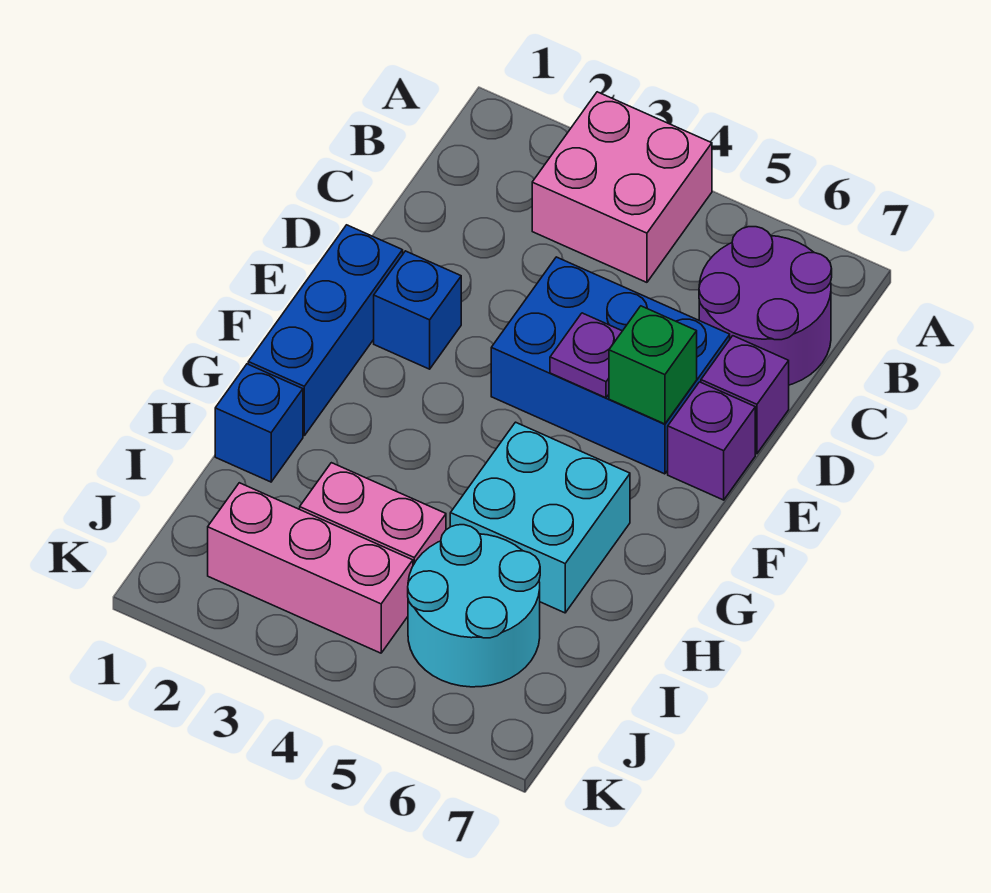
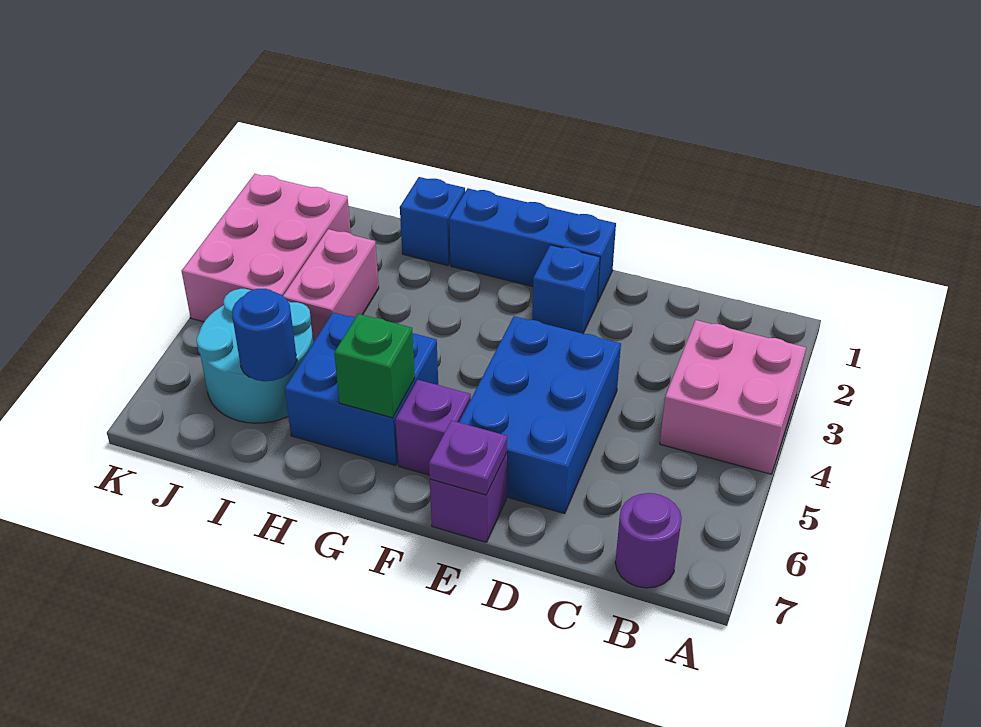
purple 2x2 round brick [699,227,832,385] -> purple 1x1 round brick [615,493,682,588]
purple 1x1 brick [701,336,789,454] -> purple 1x1 brick moved to [396,380,471,475]
purple 1x1 plate [550,313,622,398] -> purple 1x1 plate moved to [429,421,507,495]
green 1x1 brick [609,306,697,424] -> green 1x1 brick moved to [334,314,415,418]
cyan 2x2 brick [450,422,630,613] -> blue 2x2 brick [285,312,438,466]
none -> blue 1x1 round brick [232,289,297,381]
pink 1x3 brick [208,483,413,653] -> pink 2x3 brick [182,174,351,322]

